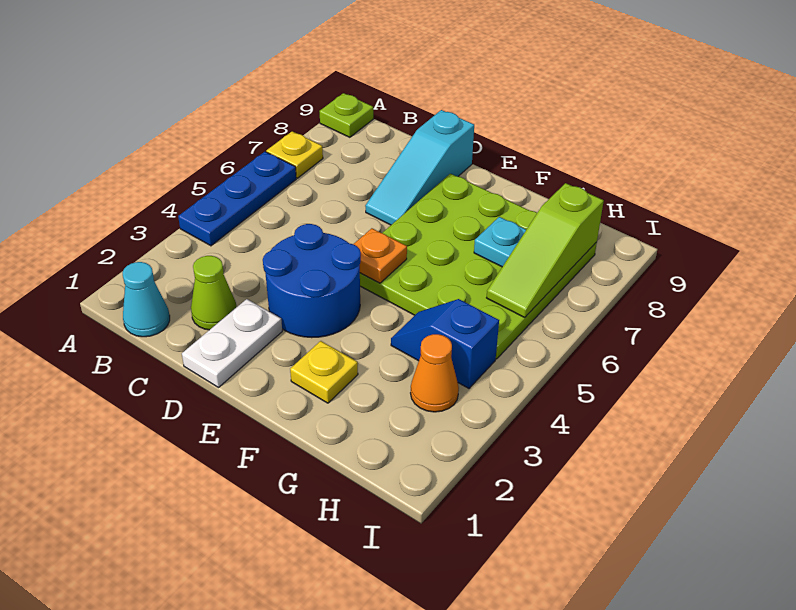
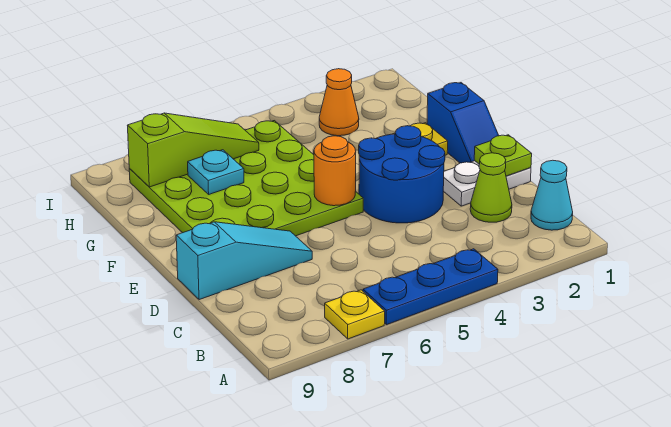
lime 1x1 plate [320,93,373,137] -> lime 1x1 plate moved to [474,135,532,176]
orange 1x1 plate [354,228,407,283] -> orange 1x1 round brick [314,136,356,206]
blue 1x2 slope [391,299,499,388] -> blue 1x2 slope moved to [427,83,499,163]

